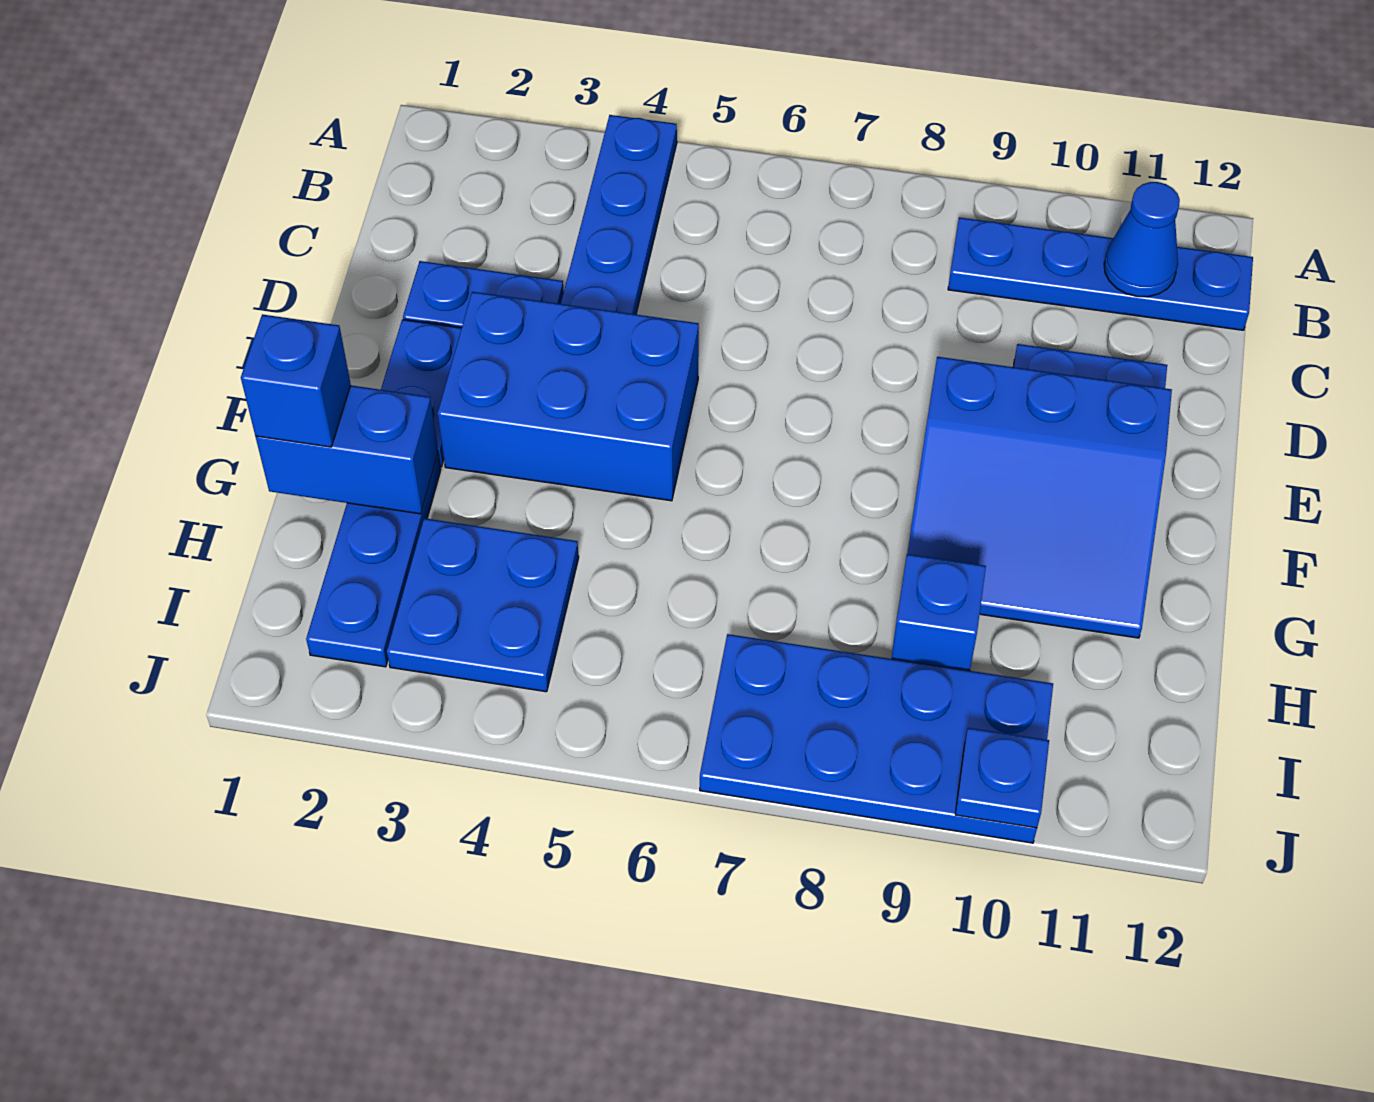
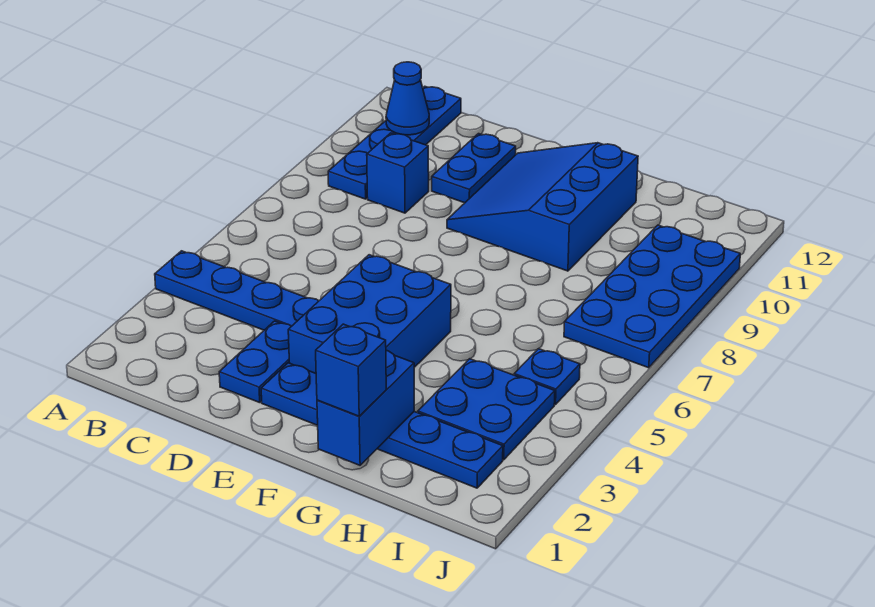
blue 3x3 slope [907,357,1172,638] -> blue 3x3 slope turned to [447,143,638,271]
blue 1x1 brick [891,554,986,671] -> blue 1x1 brick moved to [367,133,429,213]
blue 1x1 plate [955,728,1049,828] -> blue 1x1 plate moved to [514,349,580,405]

